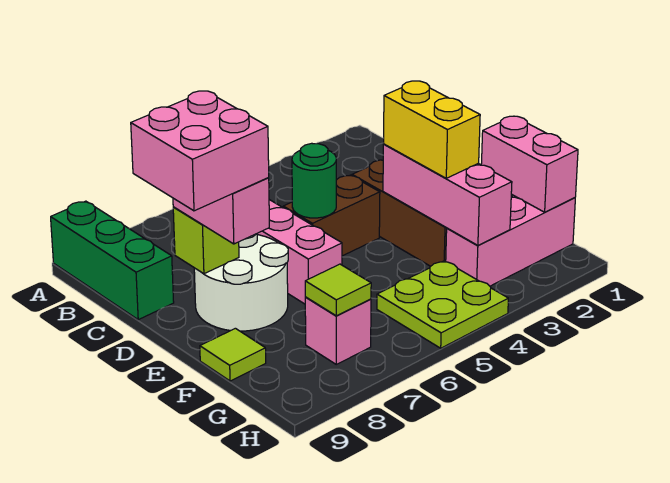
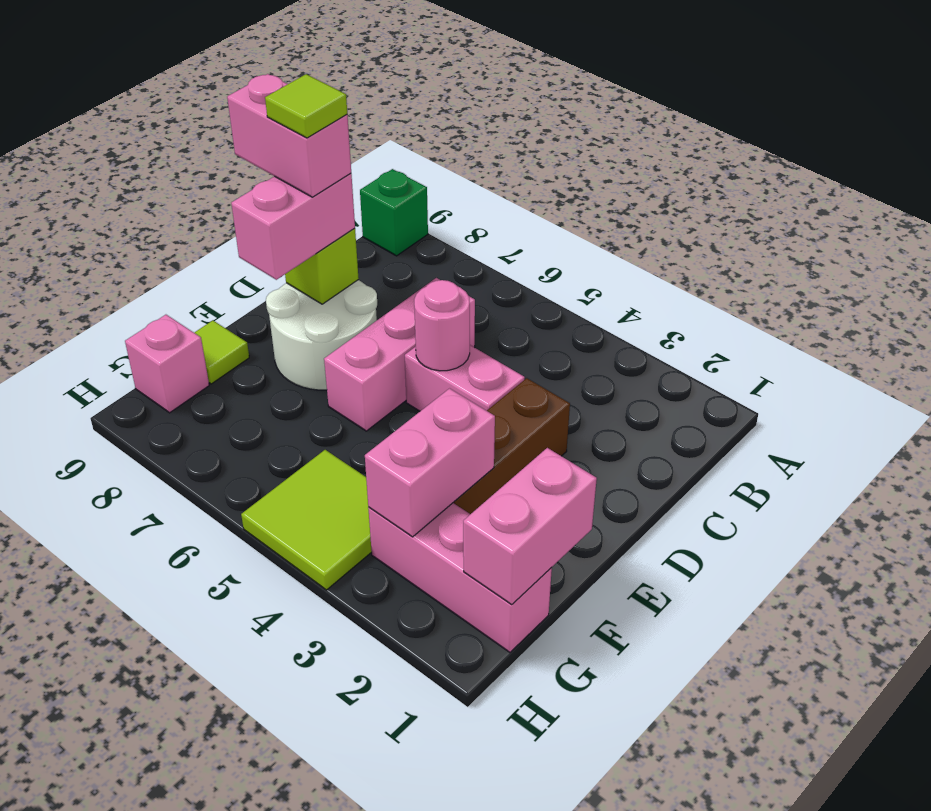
green 1x3 brick [51,201,174,320] -> green 1x1 brick [360,169,428,256]
brown 1x2 brick [283,175,380,256] -> pink 1x2 brick [405,345,525,411]
green 1x1 round brick [292,143,336,218] -> pink 1x1 round brick [414,280,470,371]
pink 2x2 brick [131,91,269,211] -> pink 1x2 brick [227,74,351,197]
pink 1x3 brick [383,144,512,245] -> pink 1x2 brick [365,388,495,537]
yellow 1x2 brick [383,81,480,178] -> none
lime 2x2 plate [377,261,508,348] -> lime 2x2 tile [241,450,372,590]
pink 1x1 brick [305,297,371,364] -> pink 1x1 brick moved to [125,315,209,413]
lime 1x1 tile [305,264,371,316] -> lime 1x1 tile moved to [265,74,347,138]

